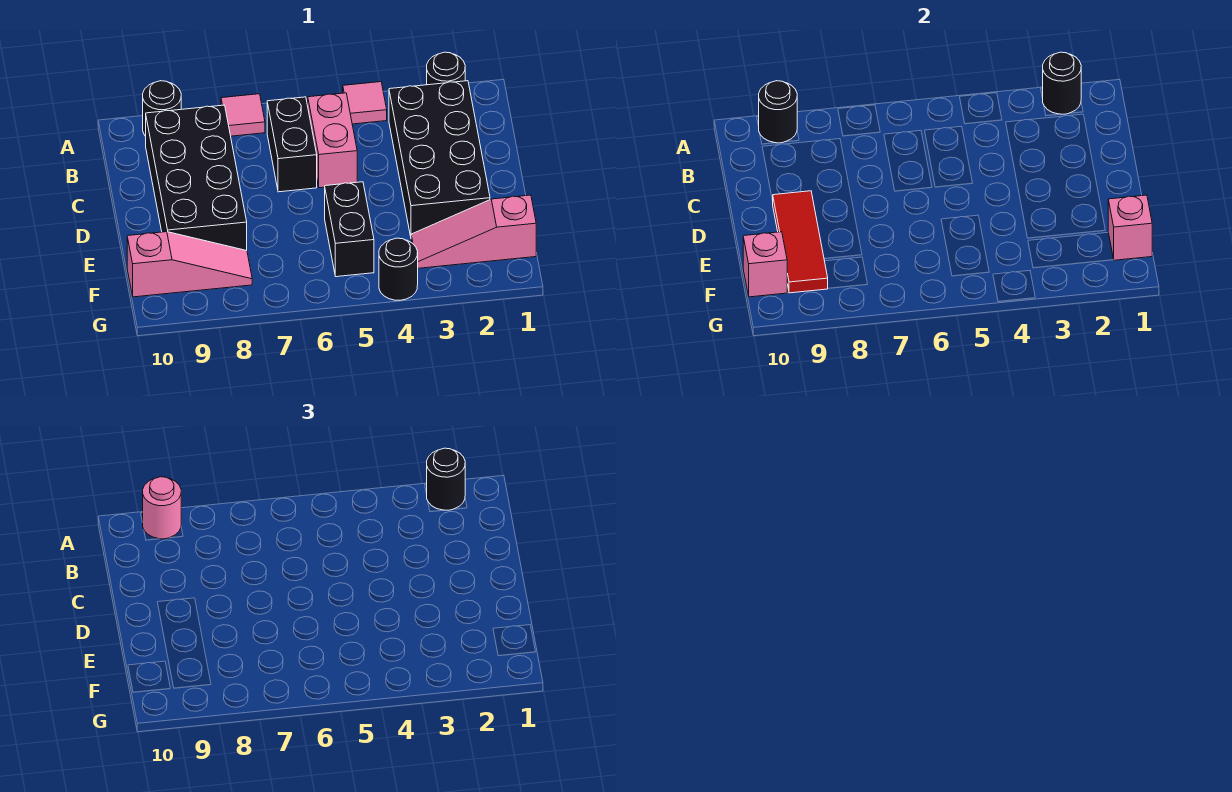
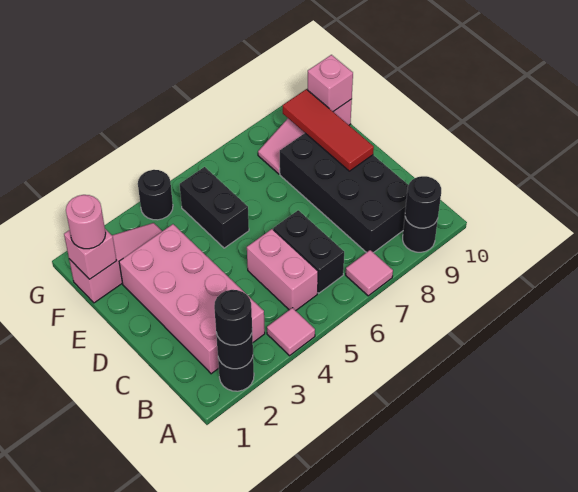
pink 1x1 round brick [143,477,181,539] -> pink 1x1 round brick moved to [66,195,106,249]
black 2x4 brick [389,81,490,236] -> pink 2x4 brick [119,224,265,374]

